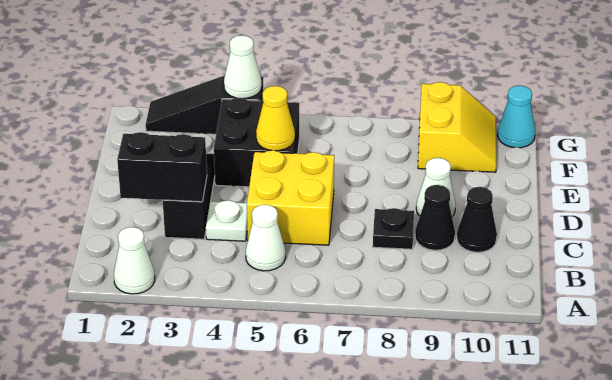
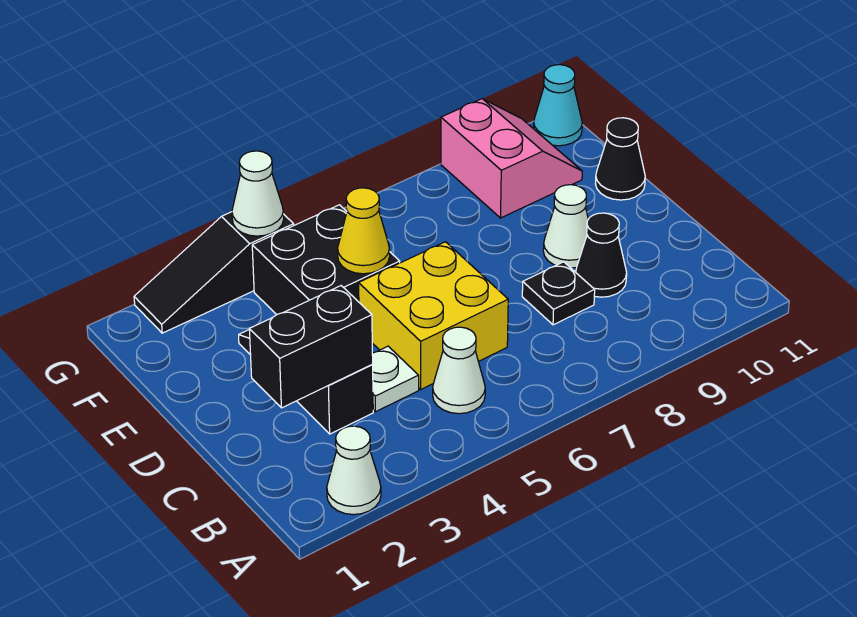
black 1x1 cone [457,187,497,252] -> black 1x1 cone moved to [595,118,645,200]
yellow 2x2 slope [418,82,496,172] -> pink 2x2 slope [441,99,582,218]

